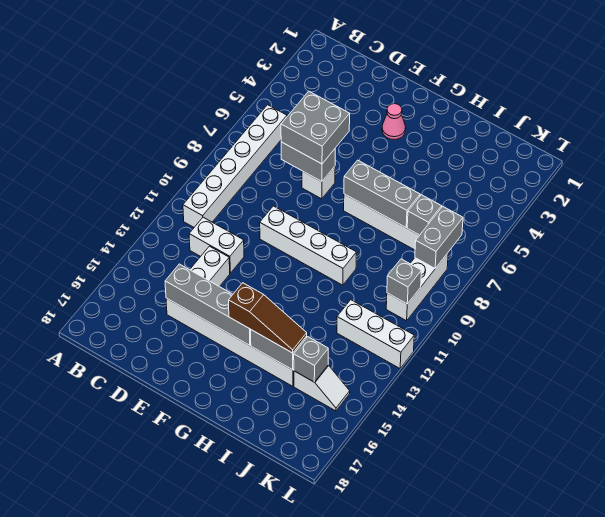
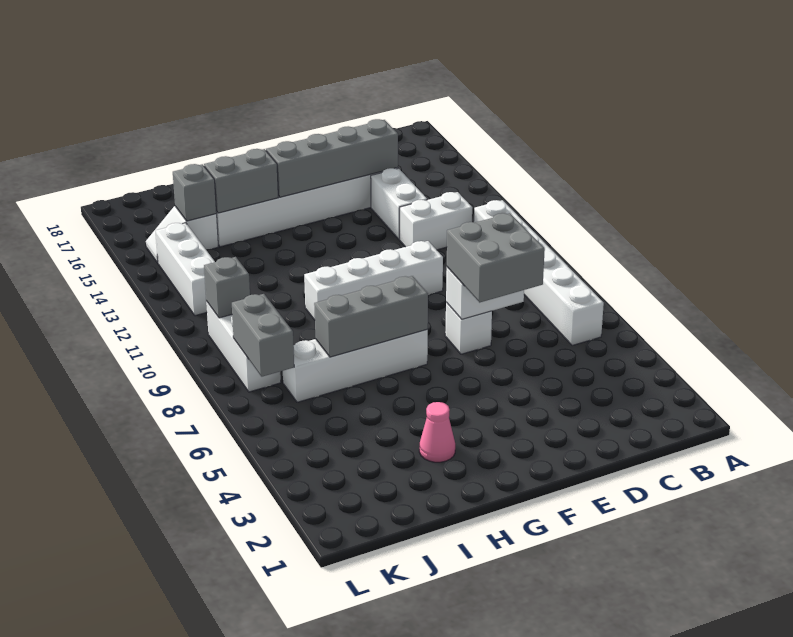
grey 1x2 brick [281,142,335,182] -> white 1x2 brick [446,267,524,319]
pink 1x1 cone [382,104,406,140] -> pink 1x1 cone moved to [419,402,455,462]
brown 1x3 slope [229,283,307,353] -> none
grey 1x1 brick [407,195,442,235] -> none
white 1x3 brick [337,300,414,368] -> white 1x3 brick turned to [156,223,215,316]

